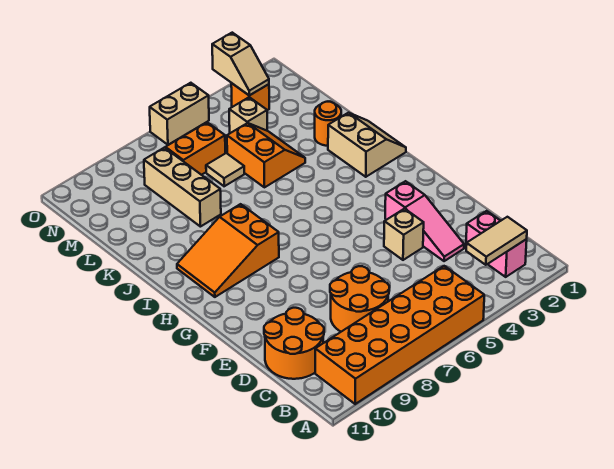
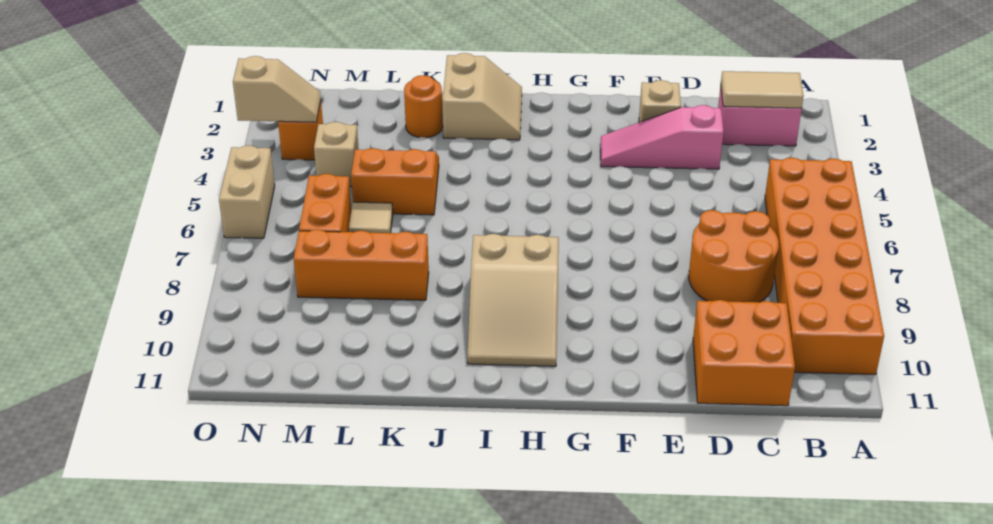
tan 1x2 tile [466,217,527,265] -> tan 1x2 tile turned to [721,71,804,108]
orange 2x2 round brick [264,308,324,379] -> orange 2x2 brick [693,300,795,406]
pink 1x3 slope [385,181,464,261] -> pink 1x3 slope turned to [601,105,724,169]
tan 1x1 brick [384,209,424,260] -> tan 1x1 brick moved to [639,80,681,122]
orange 2x3 slope [177,204,279,297] -> tan 2x3 slope [467,234,559,366]
tan 2x2 slope [328,113,406,177] -> tan 2x2 slope turned to [443,53,522,140]
tan 1x3 brick [144,148,221,227] -> orange 1x3 brick [294,230,429,300]

